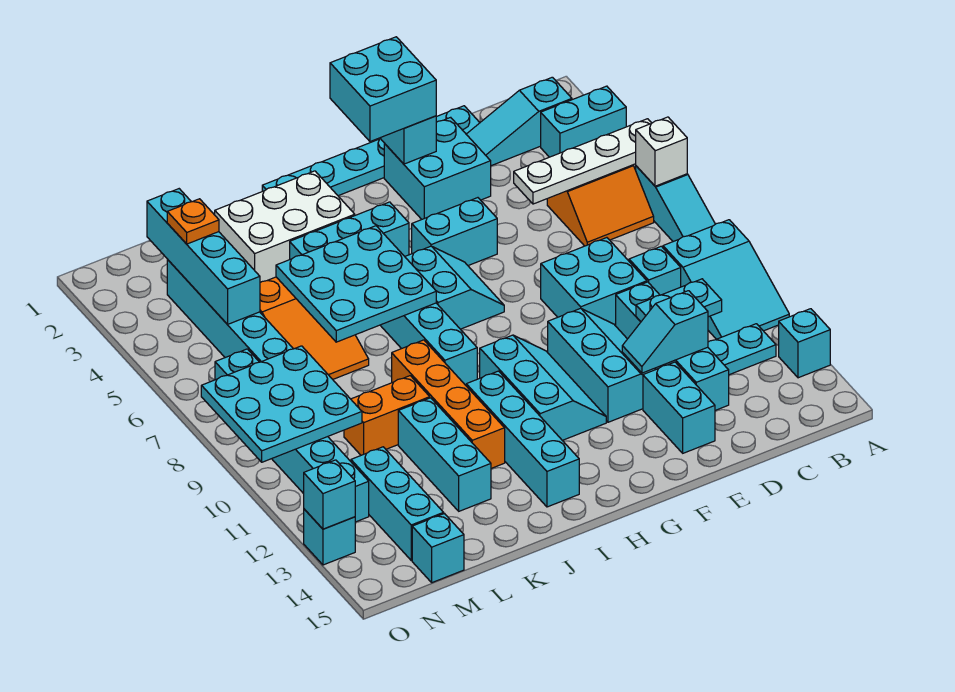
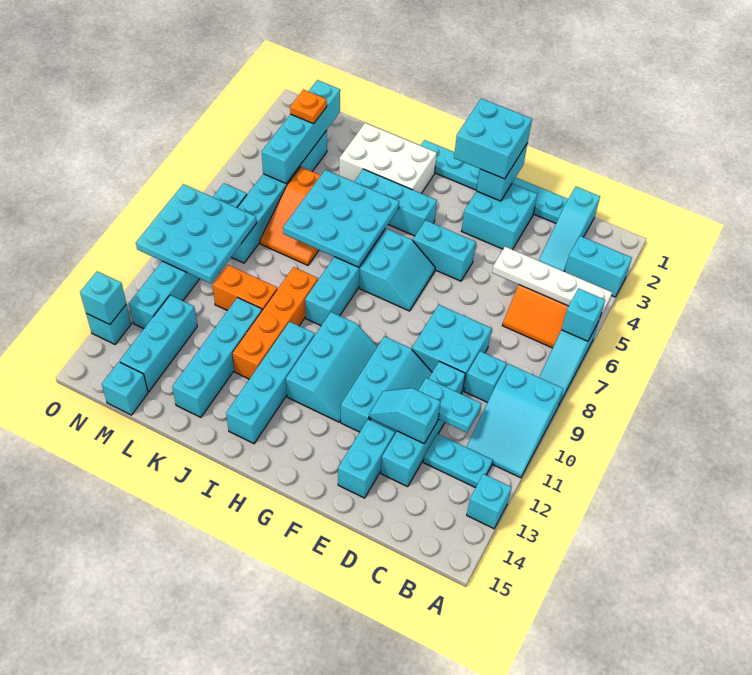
white 1x1 brick [636,117,687,186] -> cyan 1x1 brick [561,288,605,341]
cyan 1x3 slope [466,77,572,166] -> cyan 1x3 slope turned to [539,187,600,272]
cyan 1x3 brick [398,398,491,511] -> cyan 1x4 brick [172,298,262,417]

